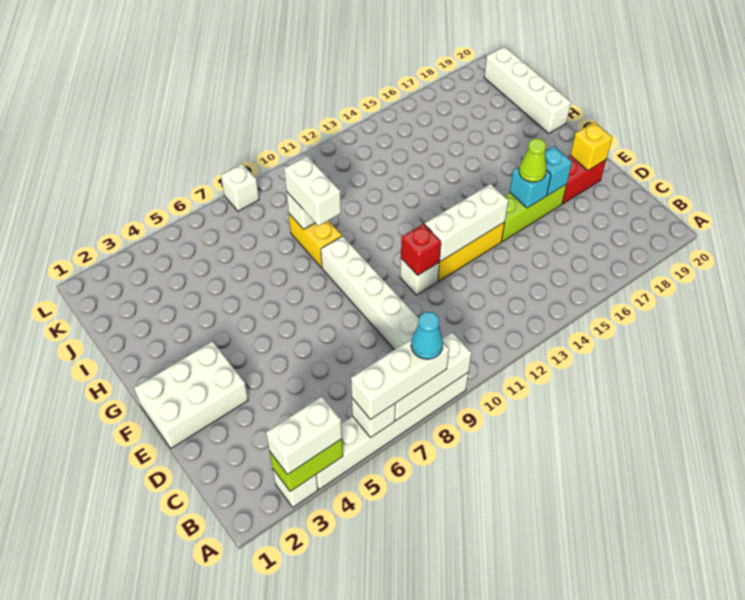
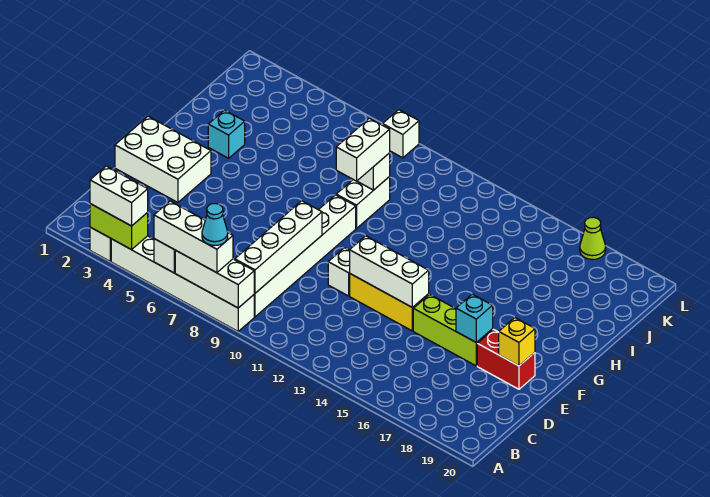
red 1x1 brick [401,224,441,275] -> none
cyan 1x1 brick [510,166,551,208] -> cyan 1x1 brick moved to [208,110,245,158]
lime 1x1 cone [519,138,546,182] -> lime 1x1 cone moved to [580,217,606,259]
yellow 1x2 brick [289,214,342,268] -> white 1x2 brick [336,177,390,228]
white 1x4 brick [484,46,571,133] -> white 1x4 brick moved to [235,201,322,293]

